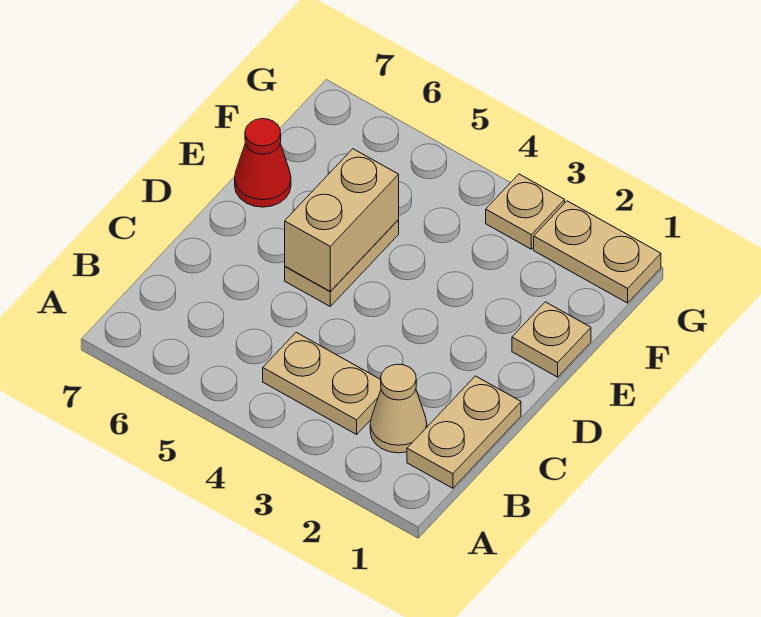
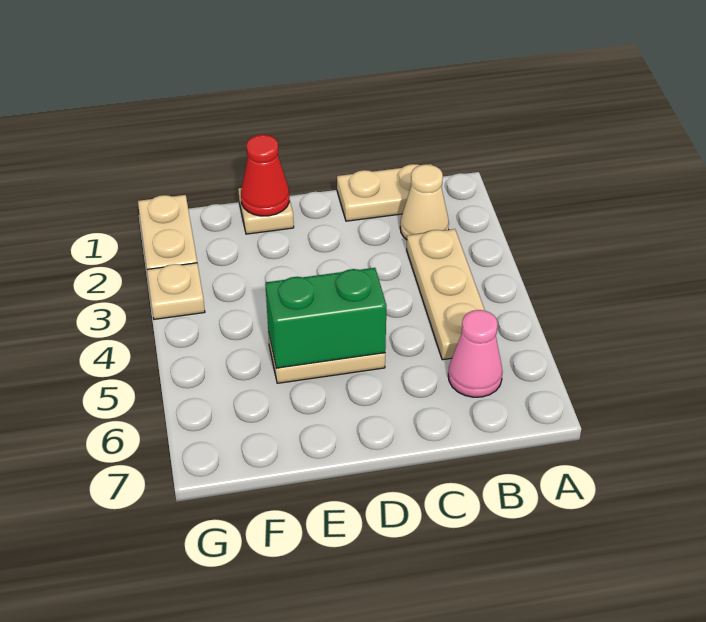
tan 1x2 plate [263,332,381,434] -> tan 1x3 plate [407,229,485,360]
none -> pink 1x1 cone [448,310,503,397]
tan 1x2 brick [285,149,399,291] -> green 1x2 brick [265,268,387,368]
red 1x1 cone [235,119,291,207] -> red 1x1 cone moved to [241,135,289,216]

